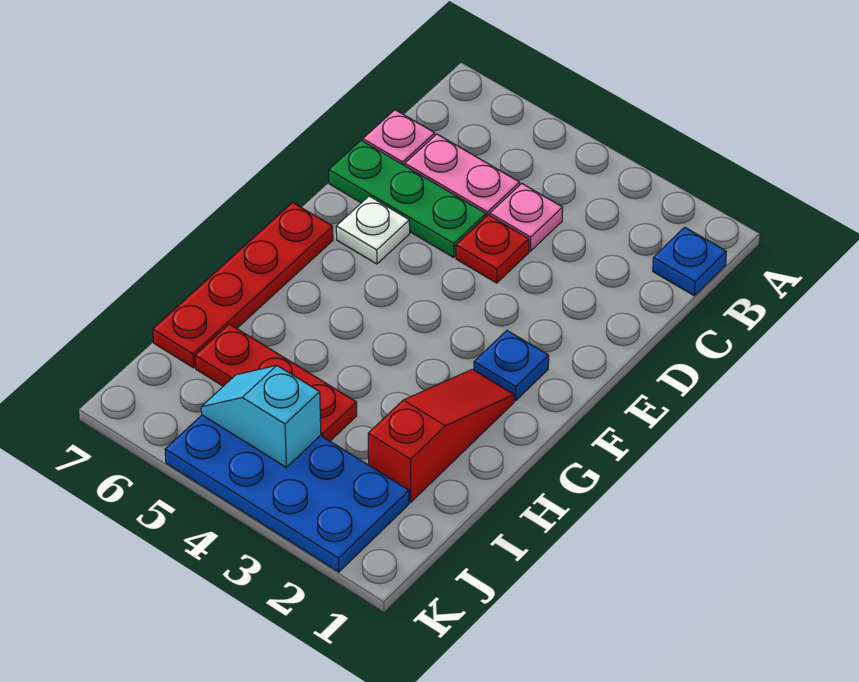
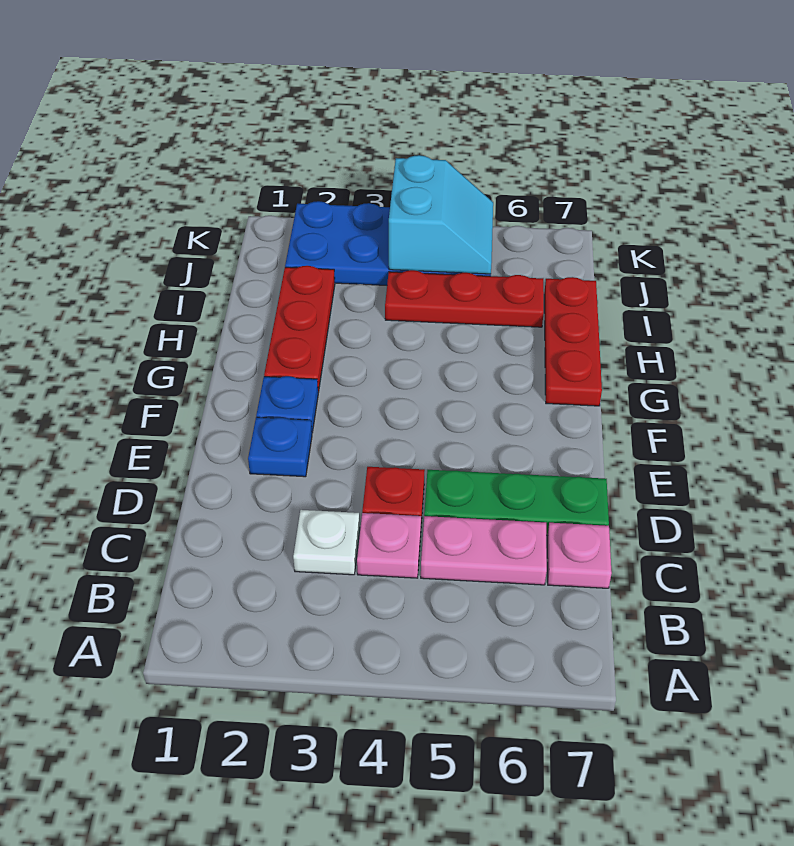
blue 1x1 plate [653,227,726,296] -> blue 1x1 plate moved to [248,417,312,477]
white 1x1 plate [336,196,410,264] -> white 1x1 plate moved to [293,510,360,575]
red 1x4 plate [153,202,333,368] -> red 1x3 plate [544,277,602,406]
red 1x3 slope [368,369,514,502] -> red 1x3 plate [264,266,335,393]
cyan 1x2 slope [201,365,321,467] -> cyan 2x2 slope [389,155,493,274]

